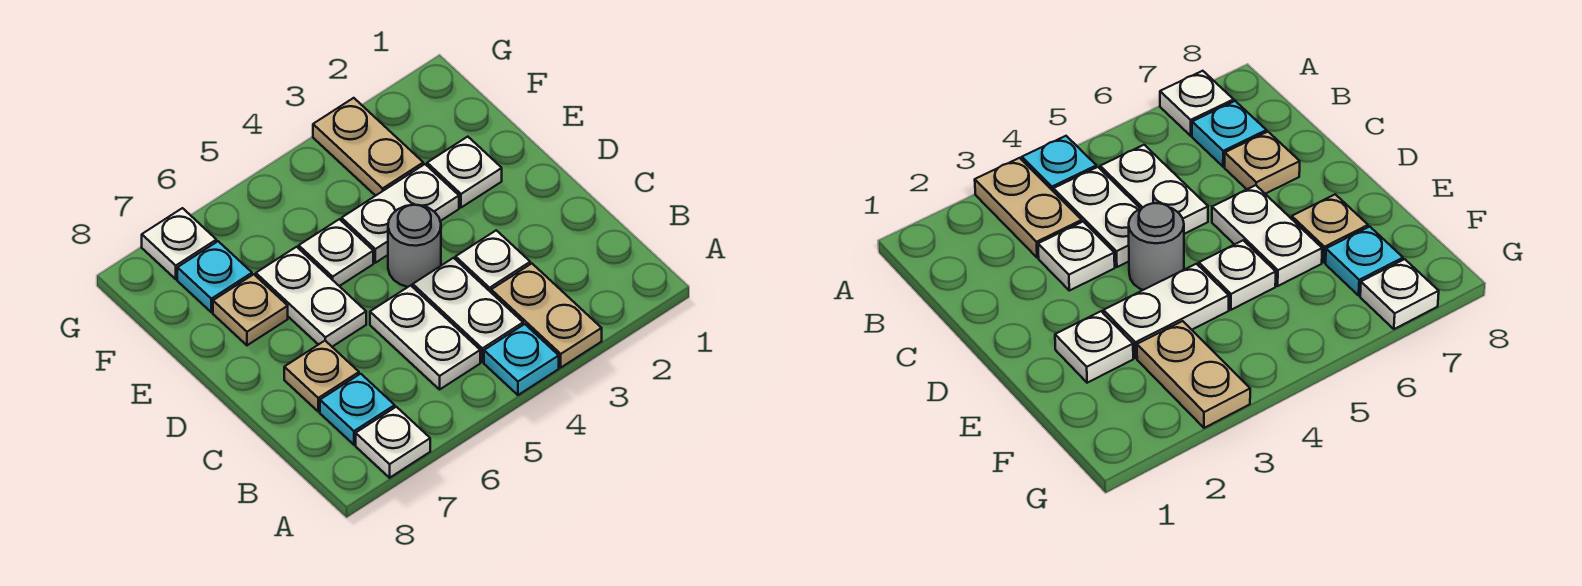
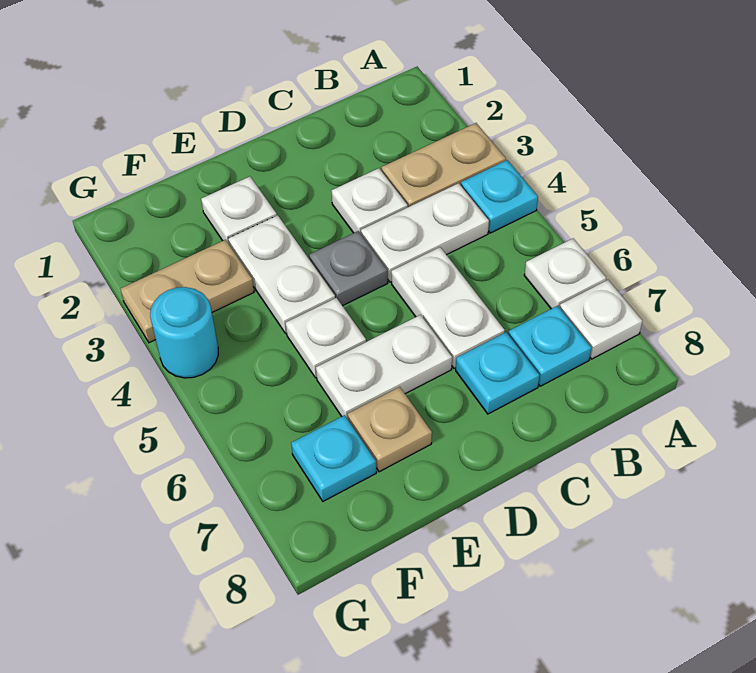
white 1x2 plate [370,285,480,389] -> white 1x2 plate turned to [391,247,505,368]
tan 1x1 plate [284,341,359,411] -> cyan 1x1 plate [456,332,540,414]
grey 1x1 round brick [388,205,441,287] -> grey 1x1 plate [309,231,388,306]
none -> cyan 1x1 round brick [150,287,218,378]
white 1x1 plate [142,208,216,279] -> white 1x1 plate moved to [524,239,606,309]

